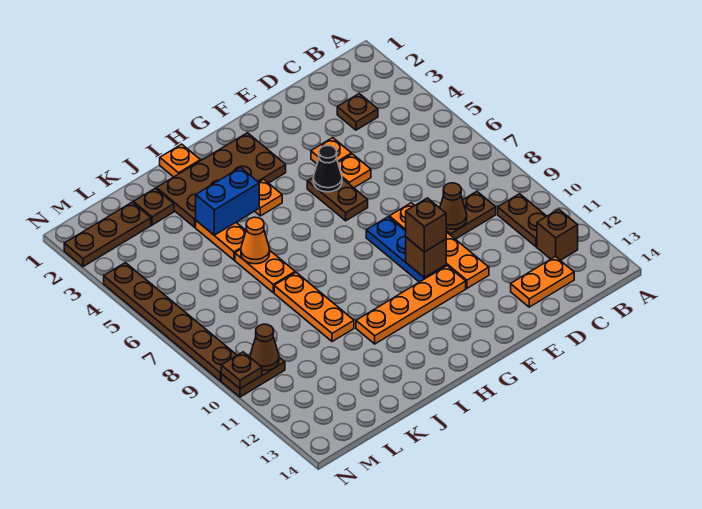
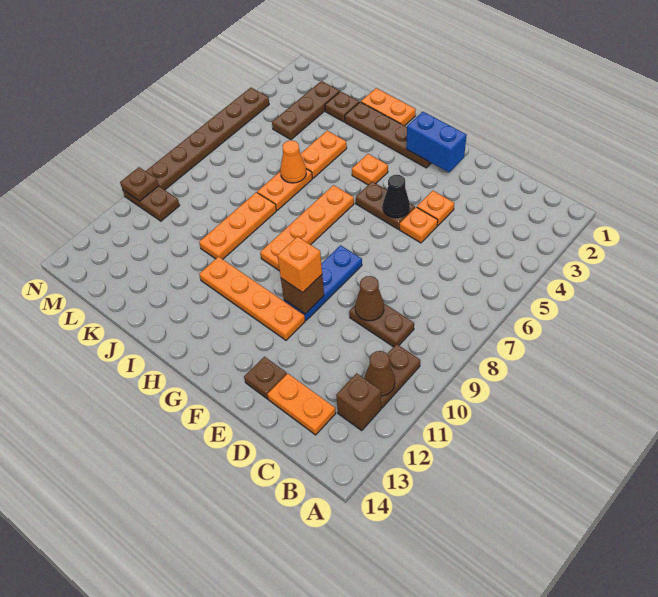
brown 1x1 plate [337,94,378,130] -> brown 1x1 plate moved to [244,357,287,399]
orange 1x4 plate [389,203,489,288] -> orange 1x4 plate moved to [260,185,354,271]
brown 1x2 plate [307,178,368,221] -> brown 1x2 plate turned to [356,182,415,229]
brown 1x1 brick [406,198,446,252] -> orange 1x1 brick [277,237,322,292]
brown 2x4 plate [156,133,286,227] -> brown 1x4 plate [345,102,431,168]
orange 1x1 plate [160,144,200,177] -> orange 1x2 plate [361,88,416,126]
blue 1x2 brick [196,168,259,235] -> blue 1x2 brick moved to [406,112,467,172]
brown 1x3 plate [64,202,151,267] -> brown 1x3 plate turned to [272,81,340,140]
brown 1x1 cone [250,324,279,371] -> brown 1x1 cone moved to [364,351,395,396]

